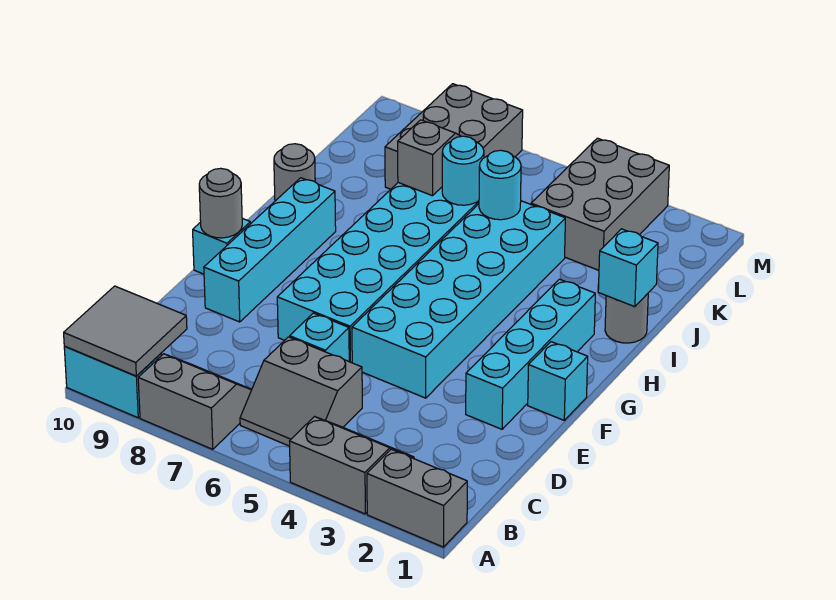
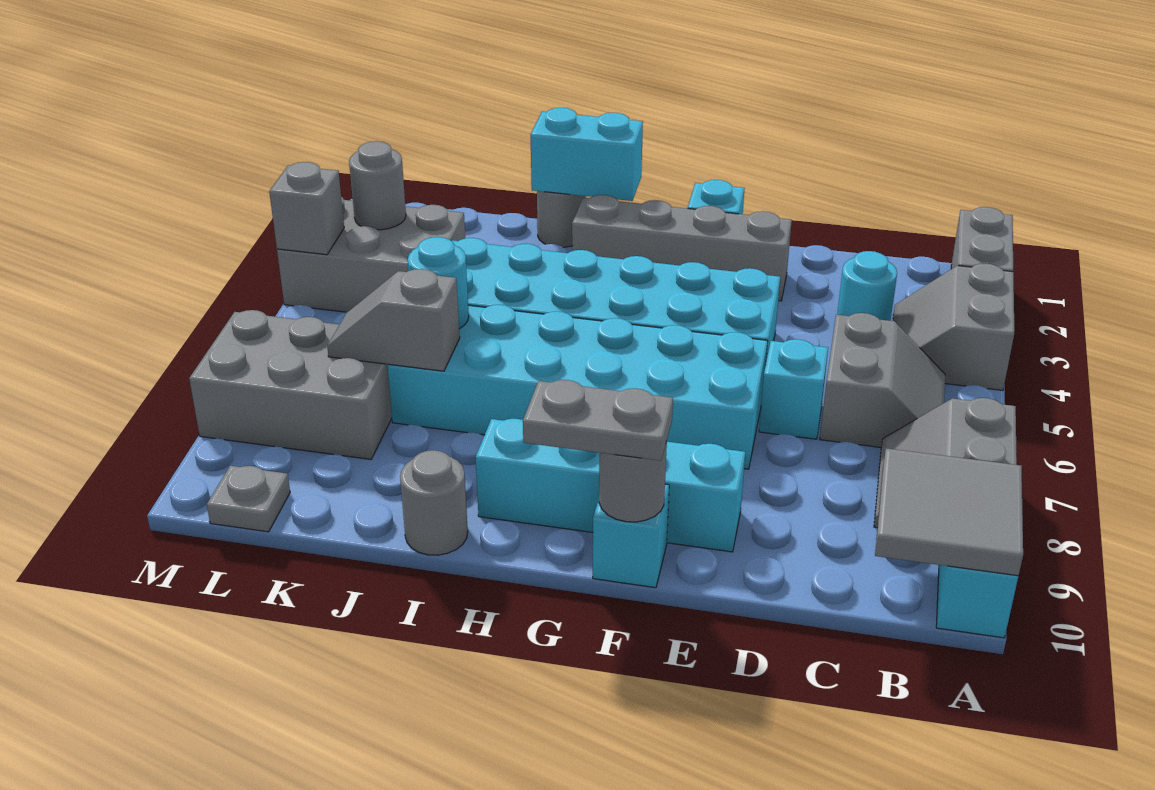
cyan 1x4 brick [466,279,595,429] -> grey 1x4 brick [572,195,792,301]
none -> grey 1x2 plate [523,380,673,461]
cyan 1x1 brick [598,229,658,307] -> cyan 1x2 brick [531,108,643,201]
cyan 1x1 round brick [479,150,521,220] -> cyan 1x1 round brick moved to [837,251,897,321]
none -> grey 1x1 round brick [349,141,406,230]
none -> grey 1x1 plate [207,466,290,532]
none -> grey 1x1 brick [269,162,344,255]

